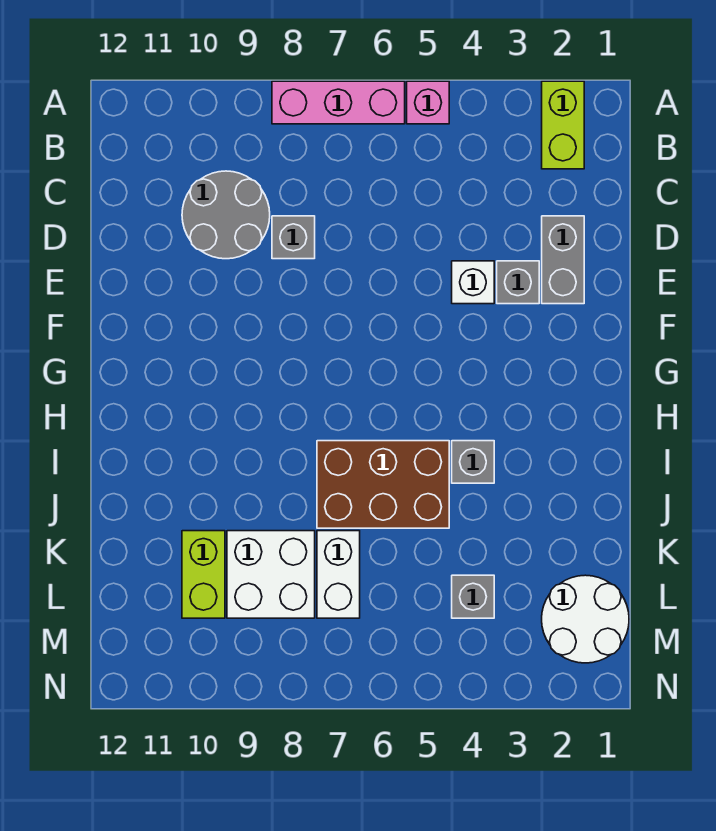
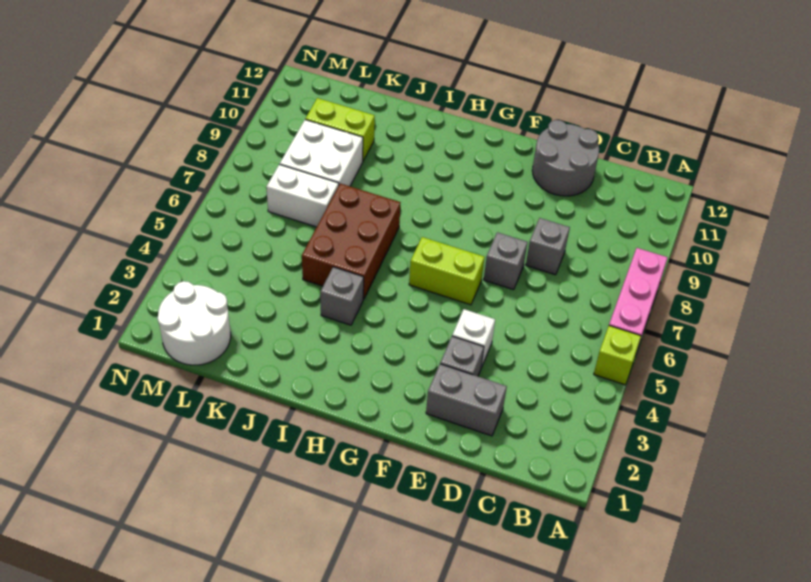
lime 1x2 brick [542,81,584,169] -> lime 1x2 brick moved to [409,237,484,305]
pink 1x1 brick [407,81,449,124] -> lime 1x1 brick [594,326,641,385]
grey 2x2 round brick [182,171,270,259] -> grey 2x2 round brick moved to [532,120,599,196]
grey 1x1 brick [452,575,494,618] -> grey 1x1 brick moved to [484,232,527,290]

